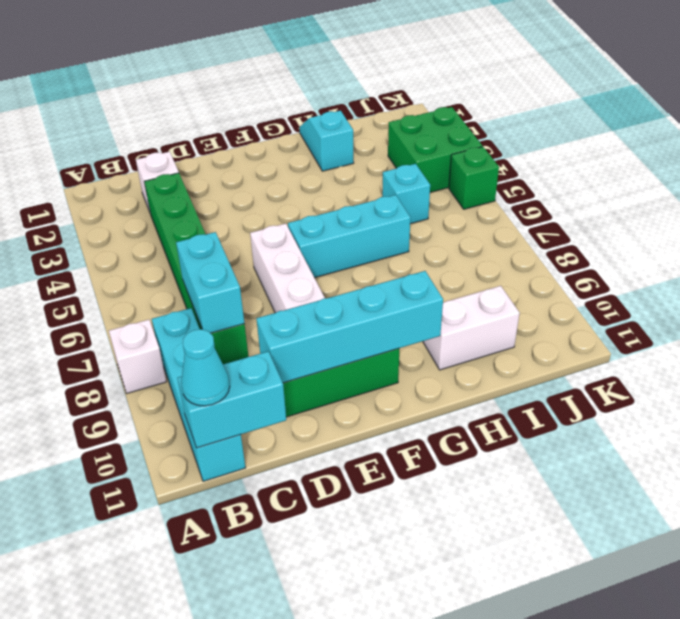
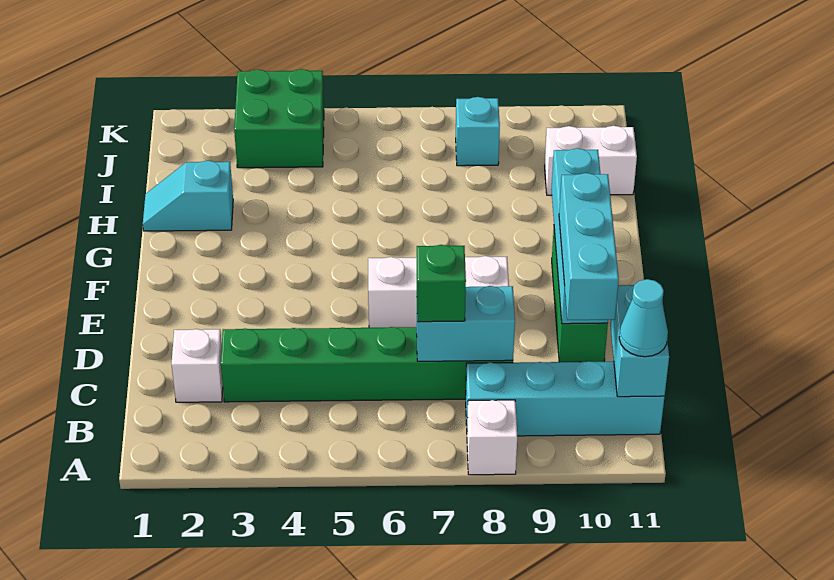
cyan 1x3 brick [288,195,410,278] -> cyan 1x3 brick moved to [559,173,619,320]
white 1x2 brick [423,286,520,370] -> white 1x2 brick turned to [545,126,637,195]
cyan 1x1 brick [382,164,430,224] -> cyan 1x1 brick moved to [456,97,500,166]
green 1x1 brick [449,147,499,209] -> green 1x1 brick moved to [417,245,466,322]

